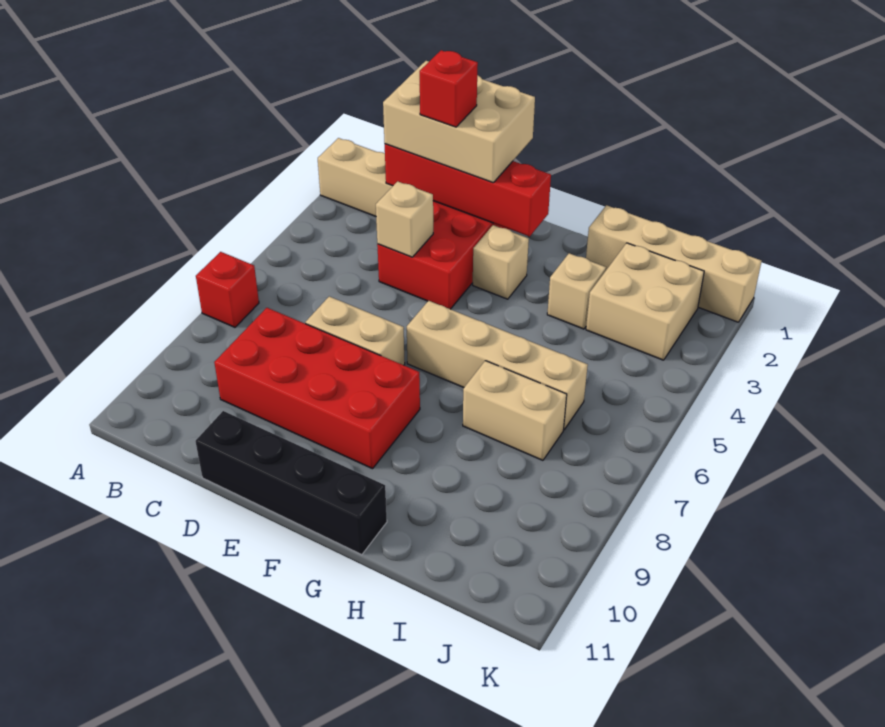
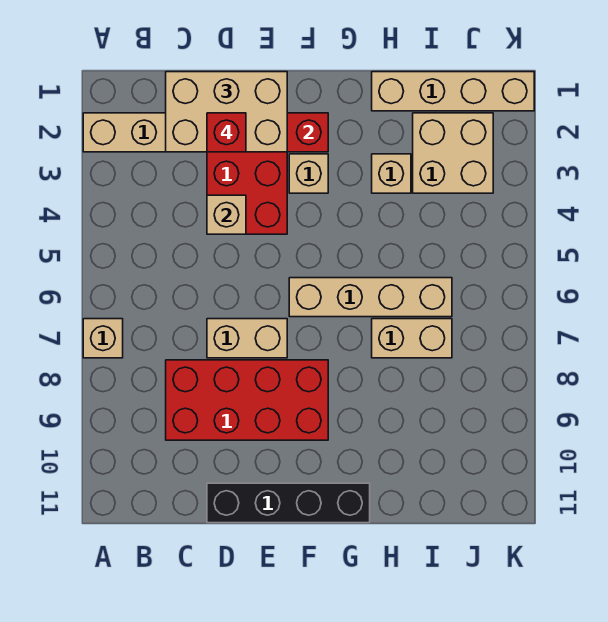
red 1x1 brick [196,252,259,327] -> tan 1x1 brick [83,319,123,358]

